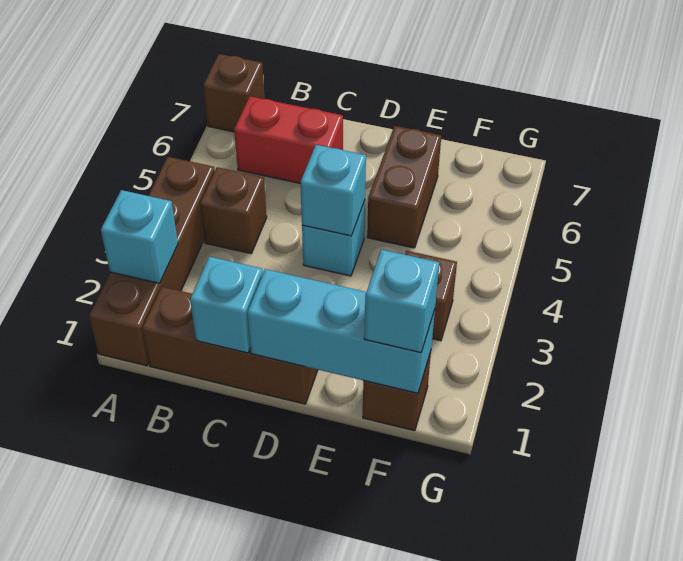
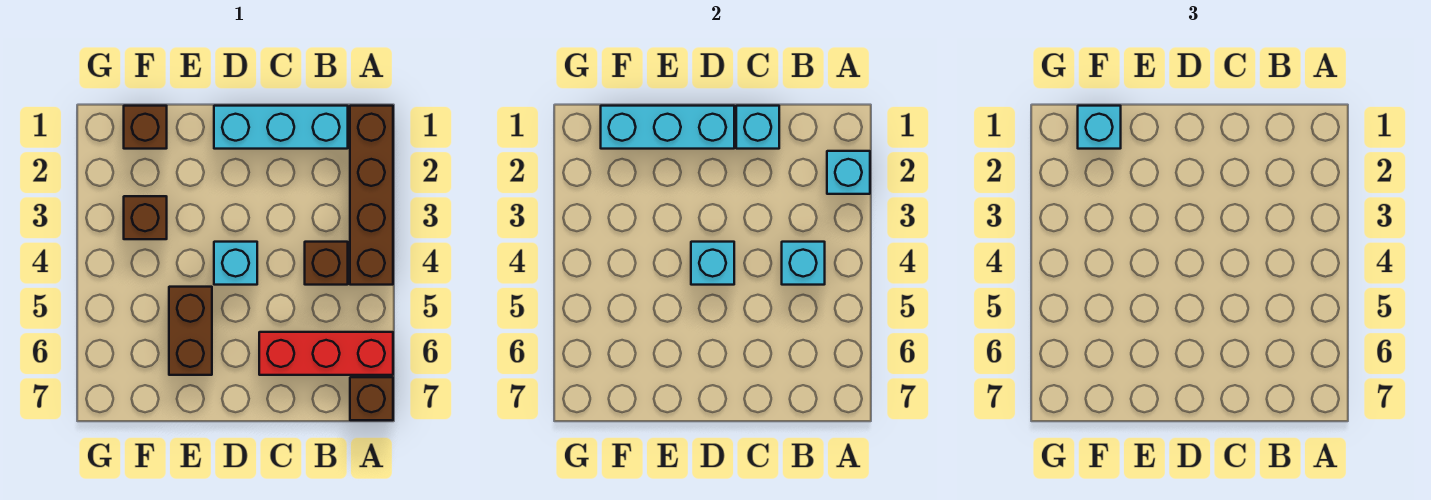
brown 1x3 brick [142,287,318,404] -> cyan 1x3 brick [214,106,348,149]
none -> cyan 1x1 brick [782,242,825,285]
red 1x2 brick [234,96,343,183] -> red 1x3 brick [259,332,393,375]

